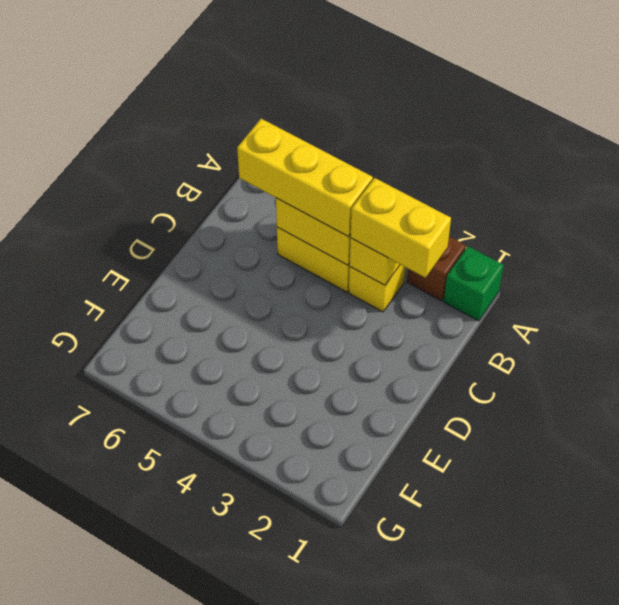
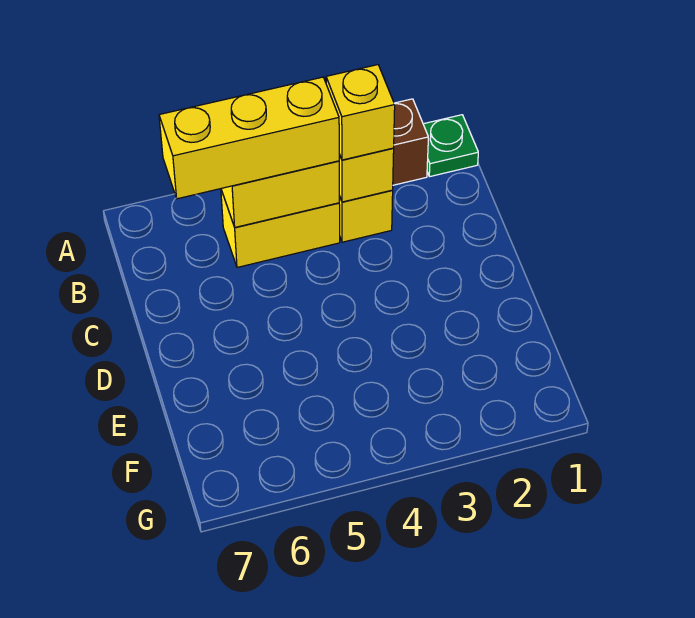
green 1x1 brick [444,246,504,321] -> green 1x1 plate [423,115,478,177]
yellow 1x2 brick [350,178,451,278] -> yellow 1x1 brick [326,65,395,160]

